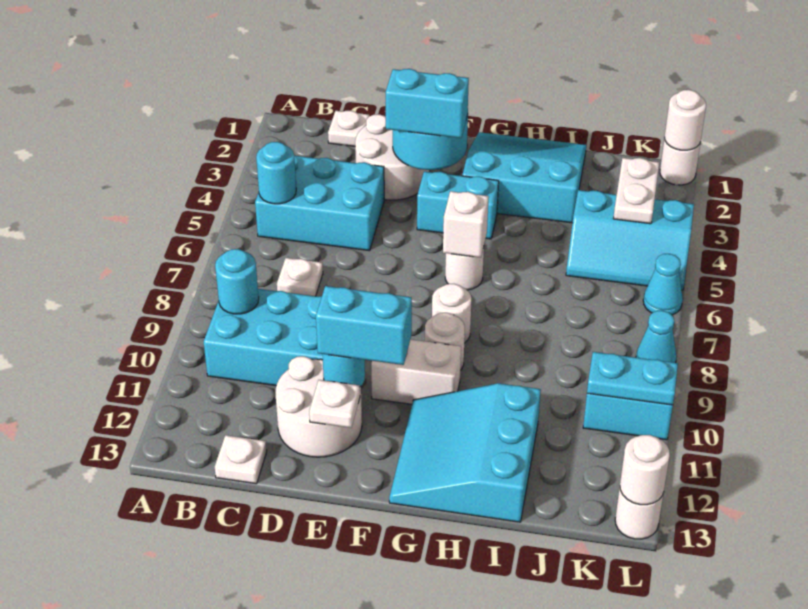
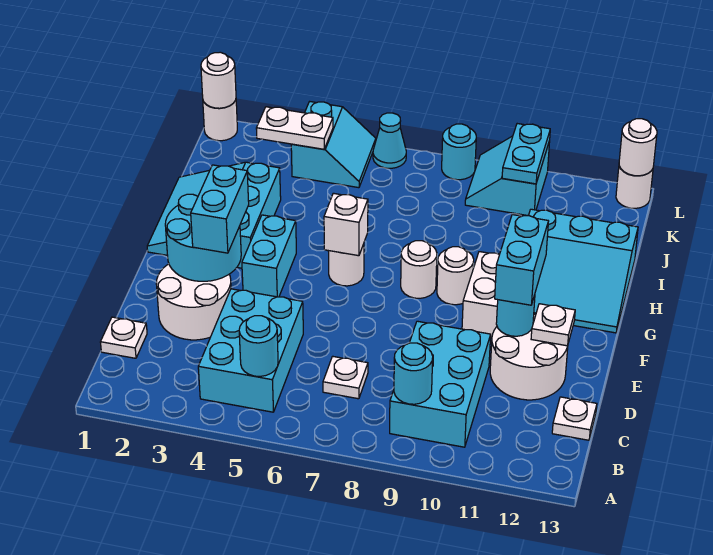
cyan 2x3 slope [566,190,694,291] -> cyan 2x2 slope [291,102,376,188]
cyan 1x1 cone [636,311,676,363] -> cyan 1x1 round brick [442,124,476,180]

